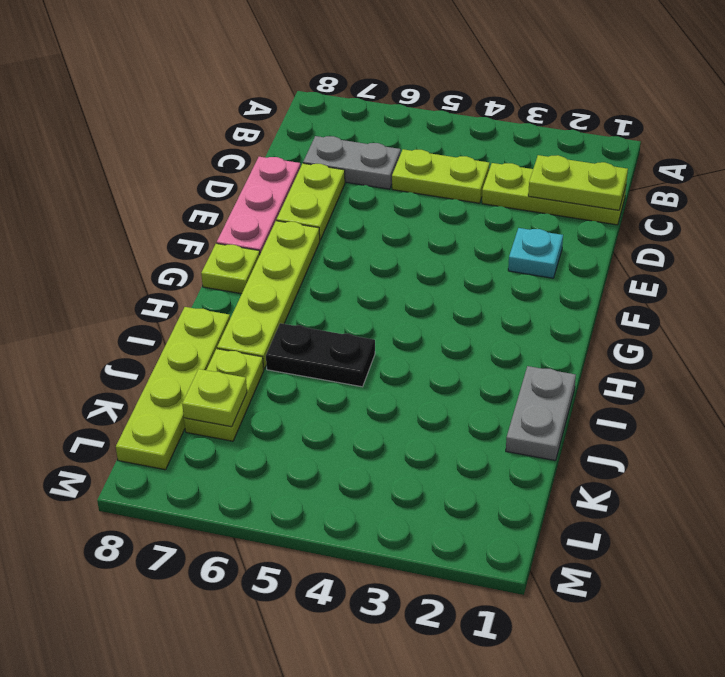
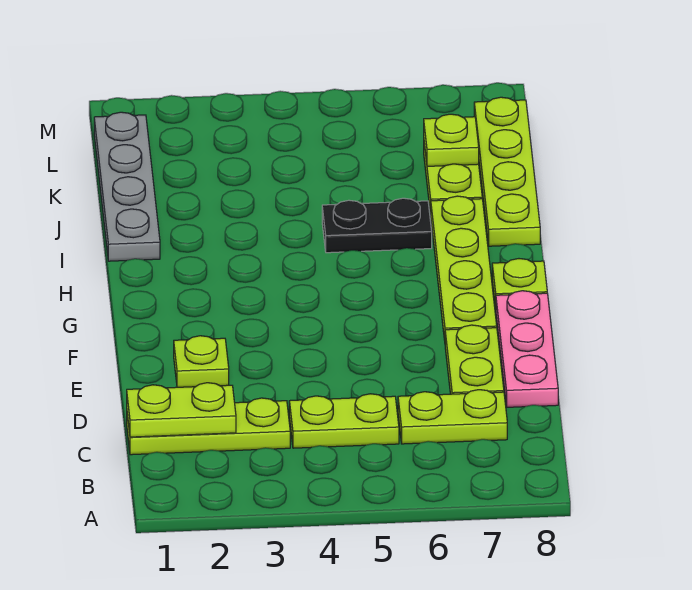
grey 1x2 plate [303,136,401,189] -> lime 1x2 plate [398,390,507,444]
cyan 1x1 plate [508,228,563,278] -> lime 1x1 plate [174,336,229,387]
grey 1x2 plate [506,366,576,461] -> grey 1x4 plate [94,112,160,261]

